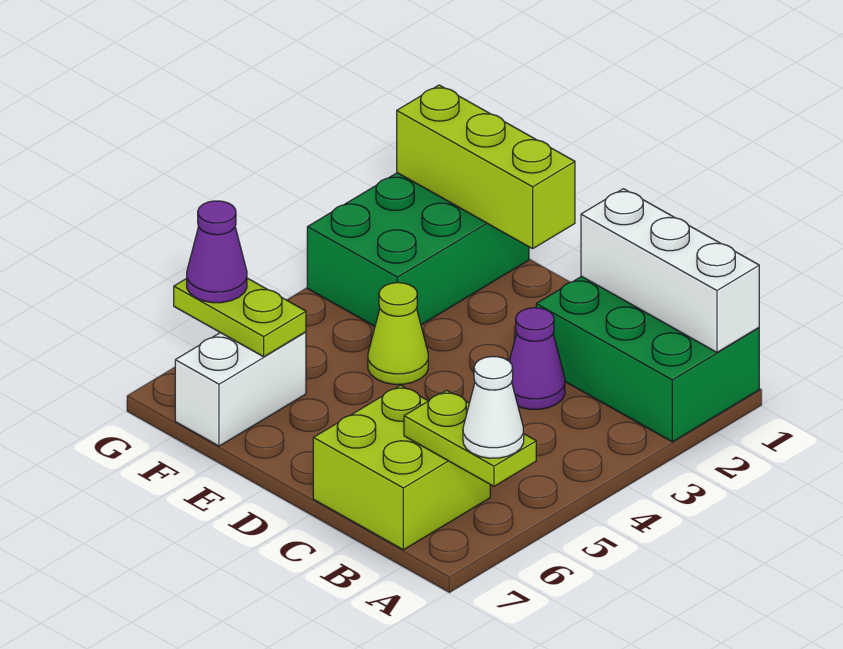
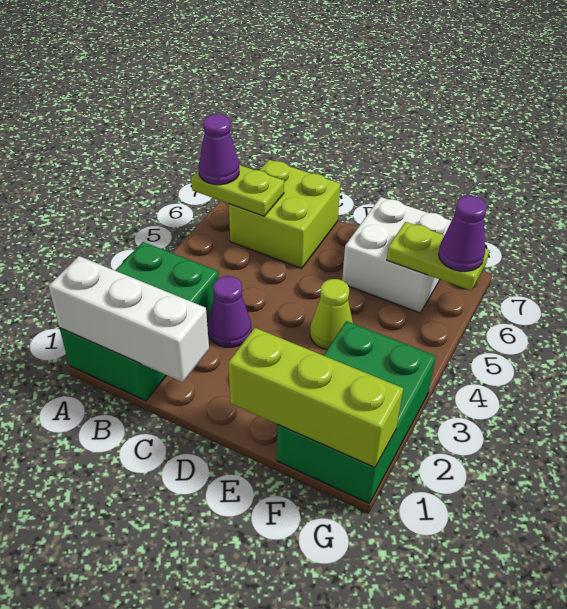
green 2x3 brick [536,276,759,442] -> green 2x3 brick turned to [60,242,219,401]
white 1x1 cone [463,356,524,458] -> purple 1x1 cone [198,114,239,185]
white 1x2 brick [175,332,306,446] -> white 2x2 brick [342,197,451,313]

